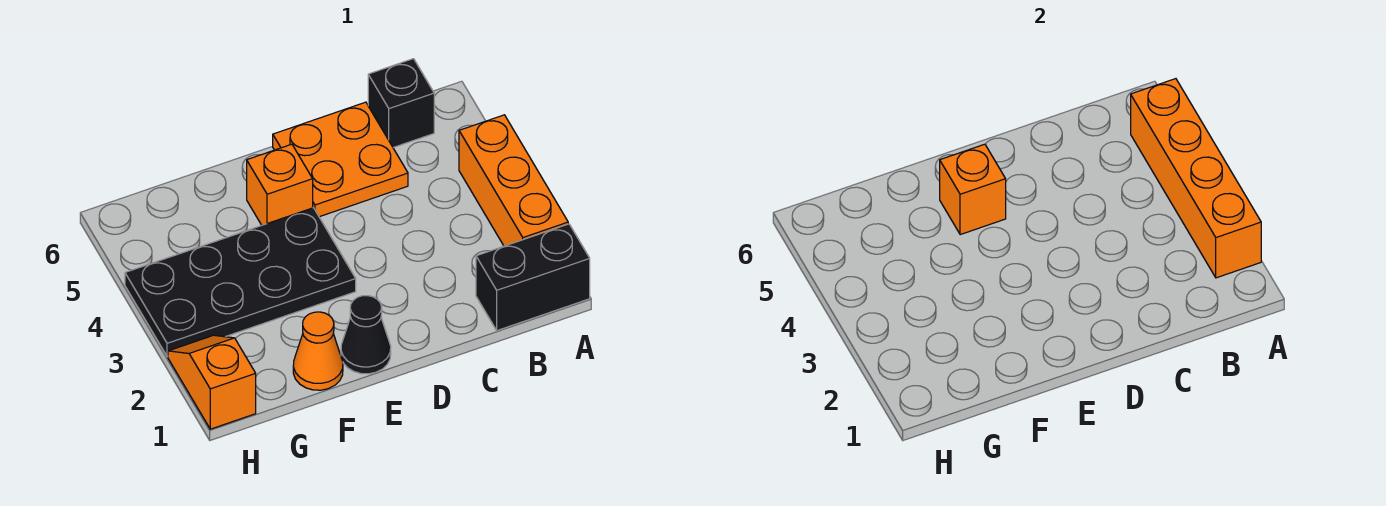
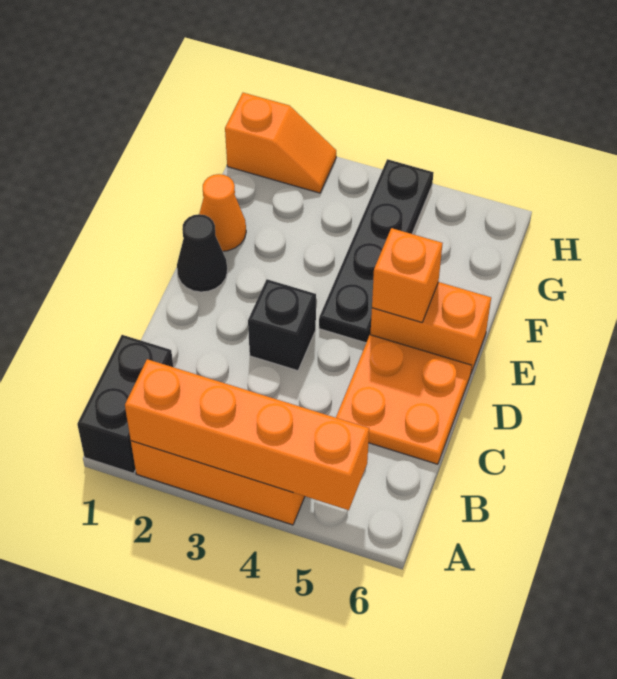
black 1x1 brick [368,59,434,147] -> black 1x1 brick moved to [248,279,316,371]
black 2x4 plate [125,208,356,357] -> black 1x4 plate [319,159,434,343]
orange 1x1 brick [247,144,313,225] -> orange 1x2 brick [370,282,491,373]

